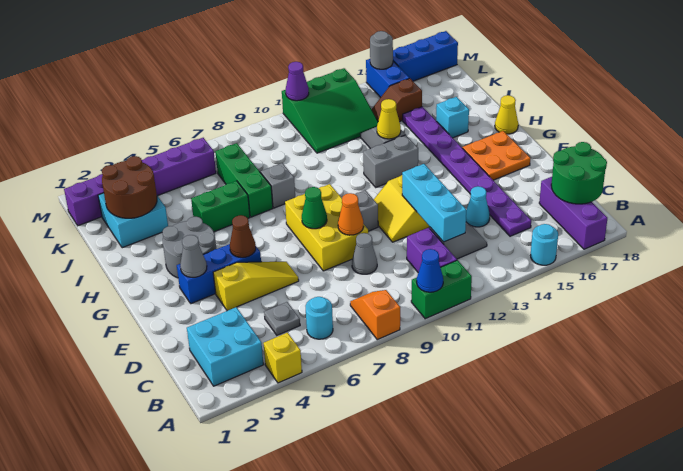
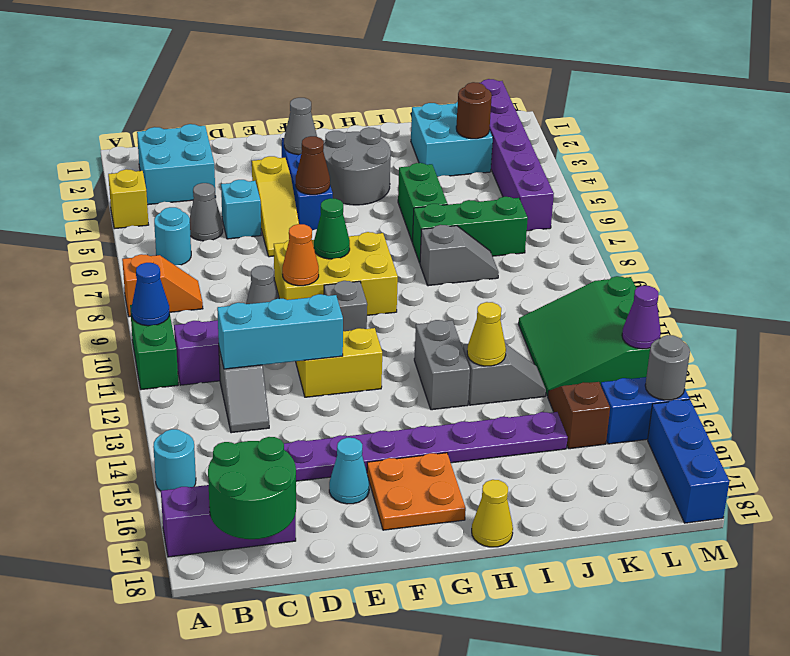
grey 1x1 plate [264,302,300,335] -> grey 1x1 cone [190,183,223,241]
cyan 1x1 cone [466,186,490,227] -> cyan 1x1 cone moved to [329,438,369,504]
cyan 1x1 brick [436,97,469,138] -> cyan 1x1 brick moved to [221,180,261,239]
brown 2x2 round brick [102,156,157,218] -> brown 1x1 round brick [456,82,492,139]
purple 1x1 cone [286,62,309,101] -> purple 1x1 cone moved to [622,286,661,349]

